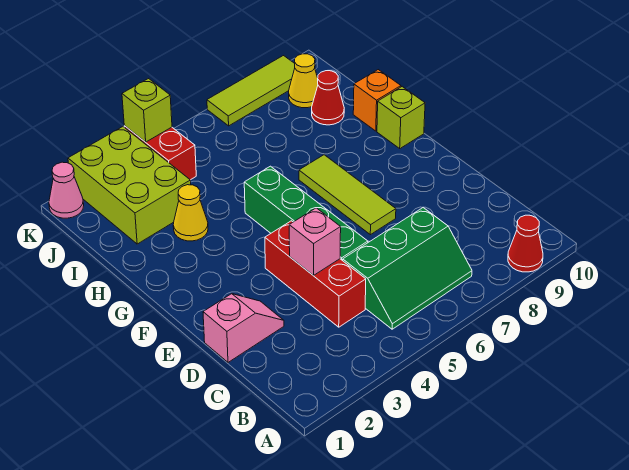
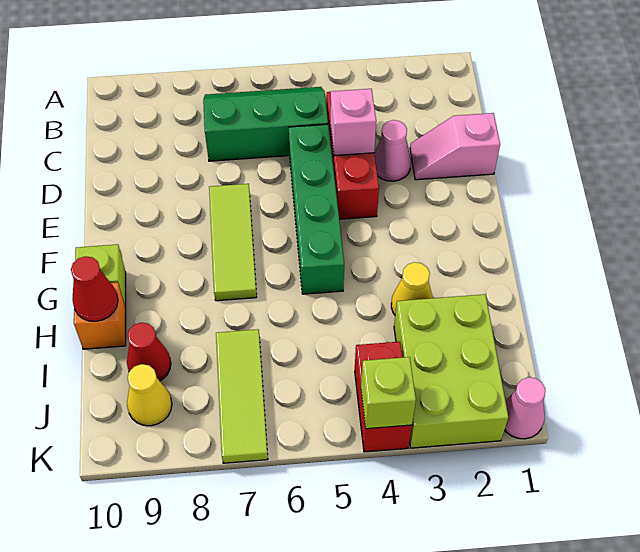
red 1x1 cone [508,215,543,272] -> red 1x1 cone moved to [71,256,118,321]
none -> pink 1x1 cone [374,120,411,181]
lime 1x3 tile [207,56,295,126] -> lime 1x3 tile turned to [216,329,268,463]

